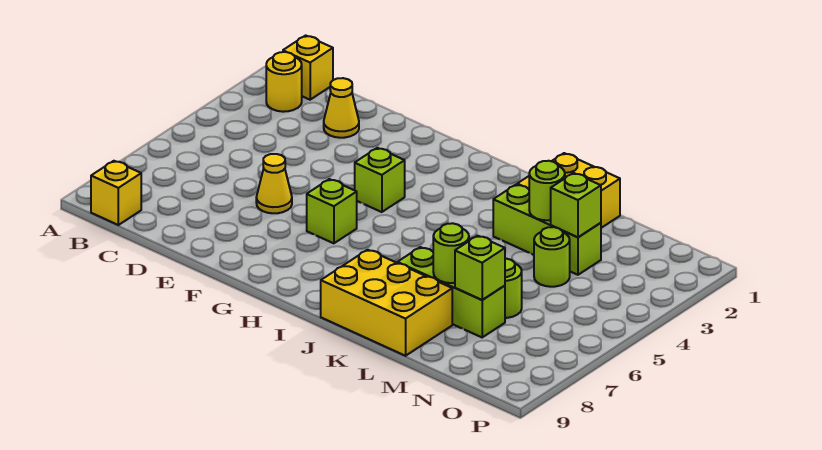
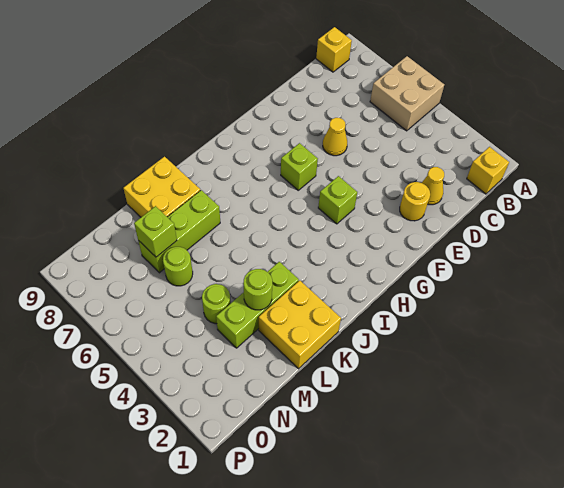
none -> tan 2x2 brick [370,56,444,131]
yellow 1x1 round brick [266,52,302,112] -> yellow 1x1 round brick moved to [400,182,430,221]
yellow 2x3 brick [321,250,452,356] -> yellow 2x2 brick [123,157,200,217]
lime 1x1 round brick [433,223,469,283] -> none
lime 1x1 brick [551,173,601,237] -> none

